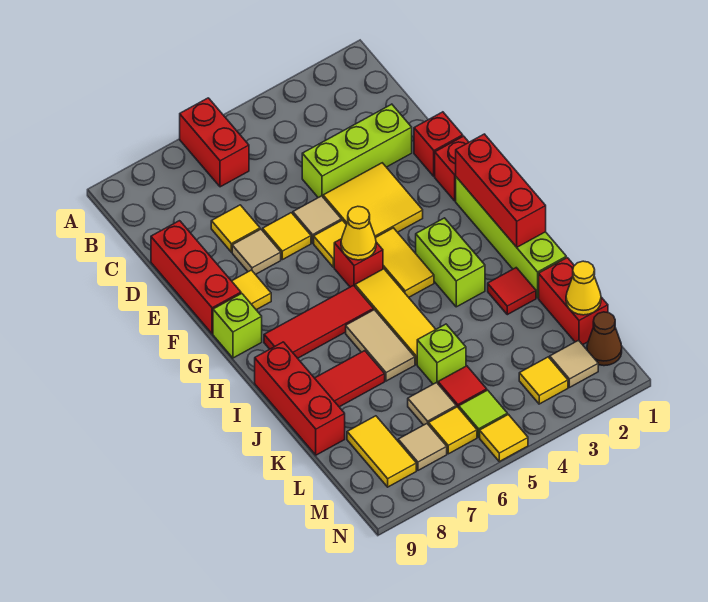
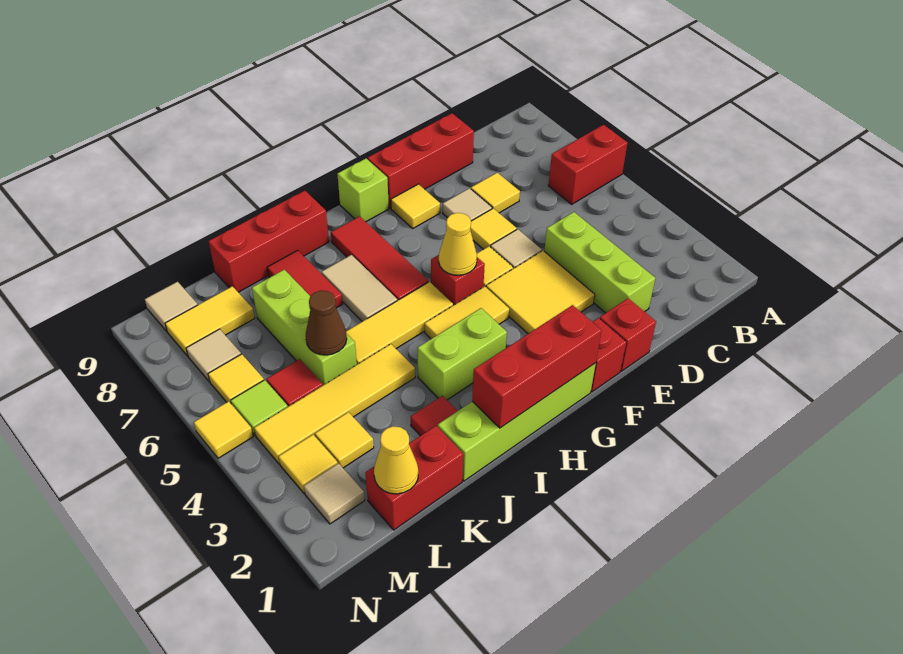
tan 1x2 tile [346,310,415,381] -> tan 1x2 tile turned to [322,255,397,322]
none -> yellow 1x4 tile [254,344,415,464]
lime 1x1 brick [417,324,466,384] -> lime 1x3 brick [252,270,357,385]
none -> yellow 1x1 tile [315,412,374,468]
tan 1x1 tile [408,383,456,425] -> tan 1x1 tile moved to [145,282,198,332]
brown 1x1 cone [587,312,622,366] -> brown 1x1 cone moved to [306,291,347,355]

